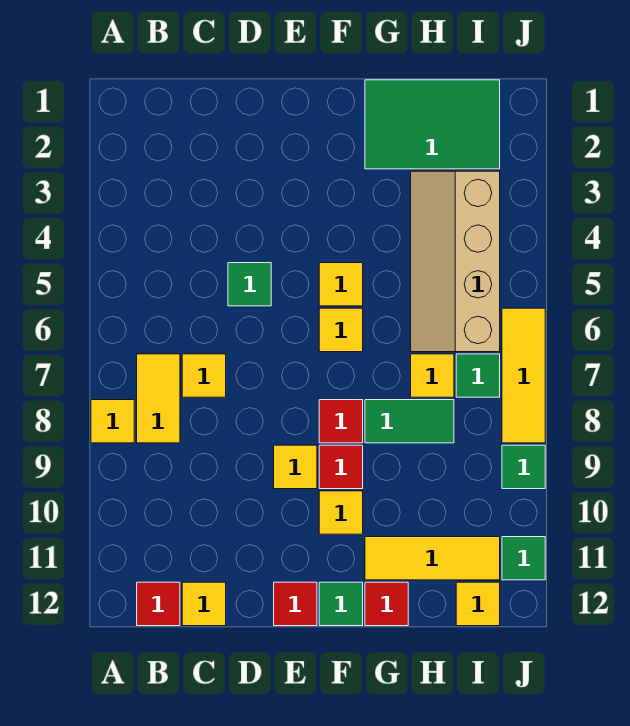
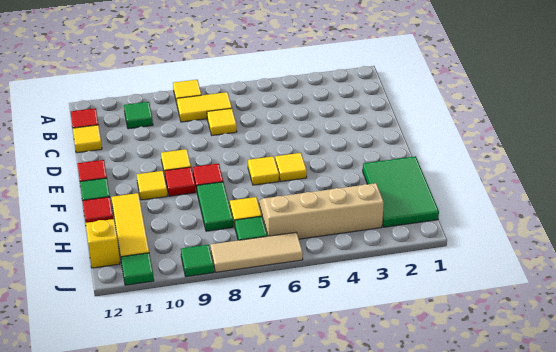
green 1x1 tile [228,263,271,306] -> green 1x1 tile moved to [124,102,153,129]
yellow 1x1 tile [456,582,500,626] -> yellow 1x1 brick [86,219,120,268]
yellow 1x3 tile [502,308,545,443] -> tan 1x3 tile [210,232,303,272]

